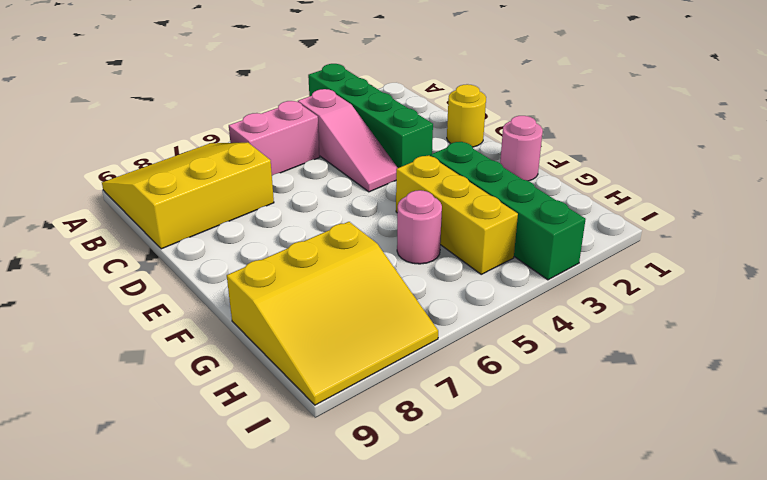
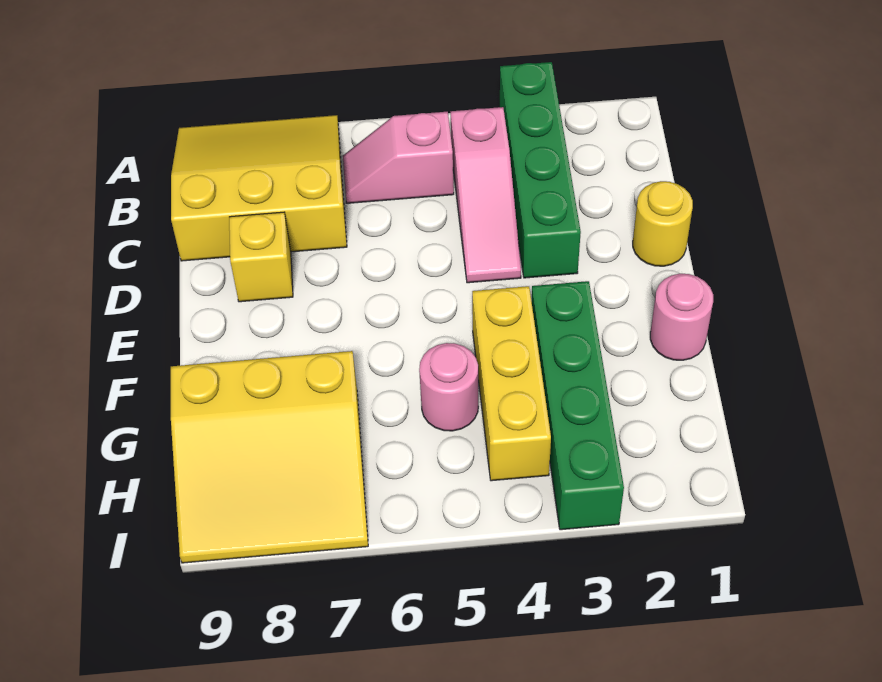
pink 1x2 brick [229,101,320,175] -> pink 1x2 slope [343,112,454,203]
none -> yellow 1x1 brick [229,212,293,302]

